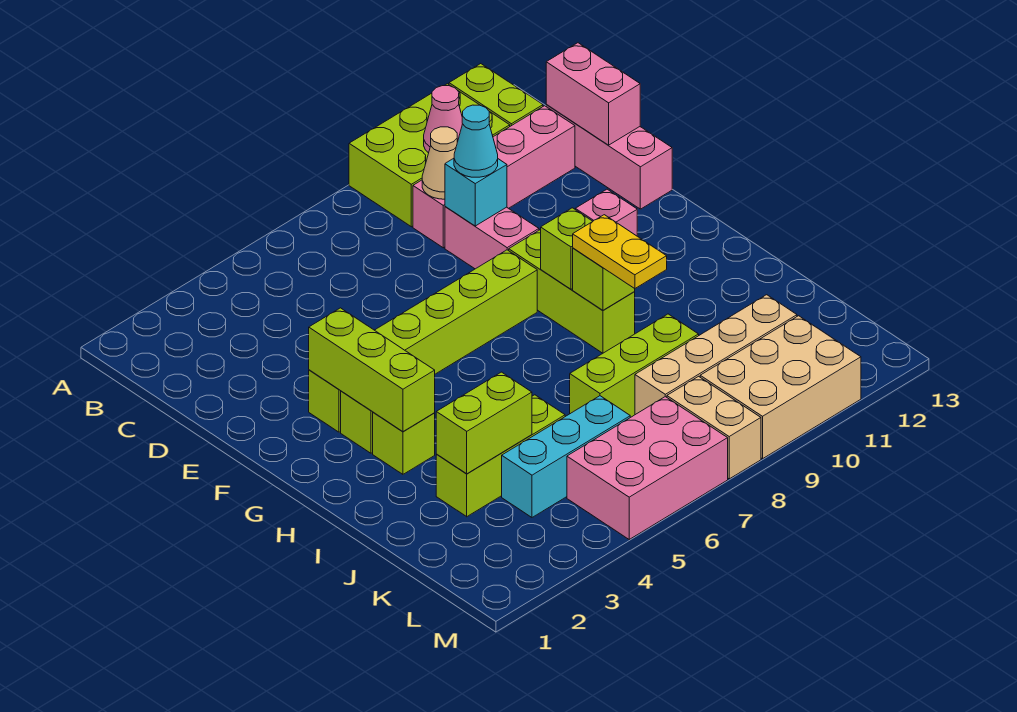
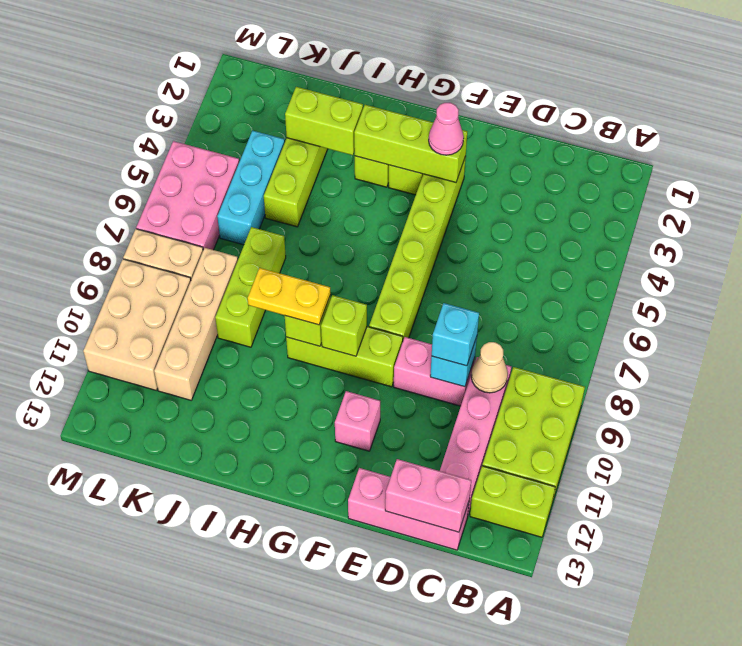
pink 1x1 cone [424,86,462,153] -> pink 1x1 cone moved to [429,103,464,155]
cyan 1x1 cone [454,105,498,177] -> cyan 1x1 brick [432,303,479,366]
lime 1x2 brick [436,372,532,474] -> lime 1x2 brick turned to [285,87,363,155]

